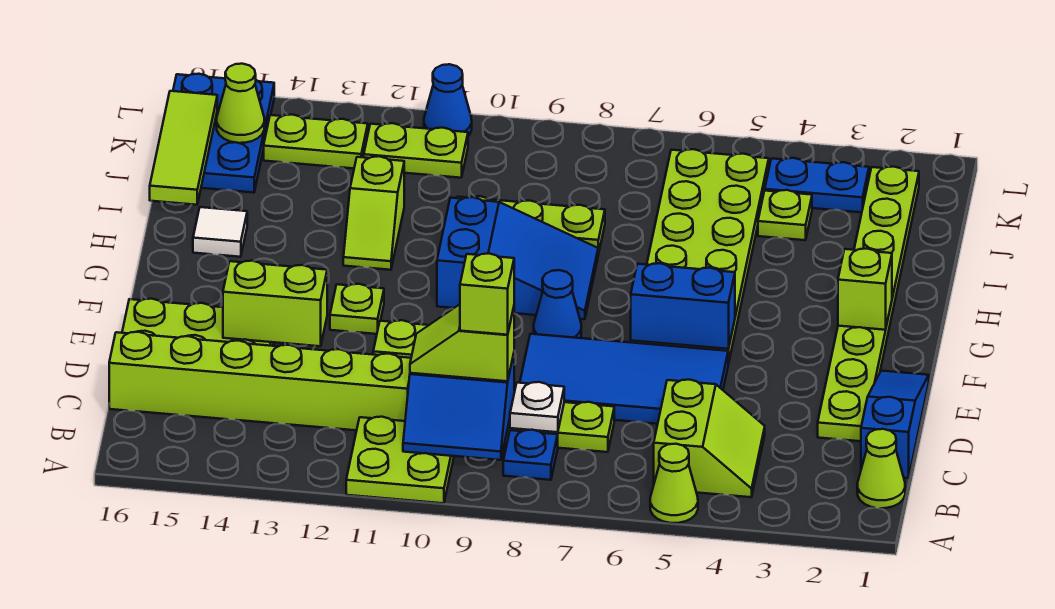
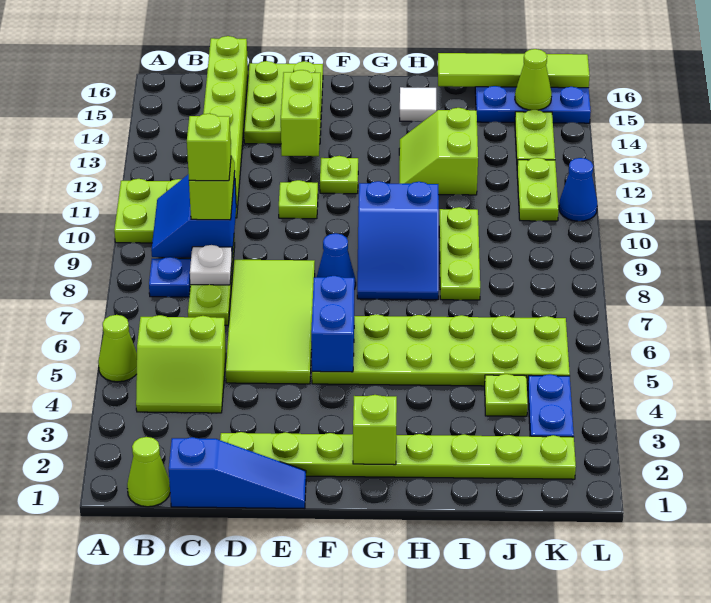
blue 2x4 tile [520,334,728,424] -> lime 2x4 tile [226,260,315,384]
lime 1x2 slope [343,156,404,270] -> lime 2x2 slope [399,108,478,195]
lime 1x3 tile [150,91,217,205] -> lime 1x4 tile [438,53,590,88]

